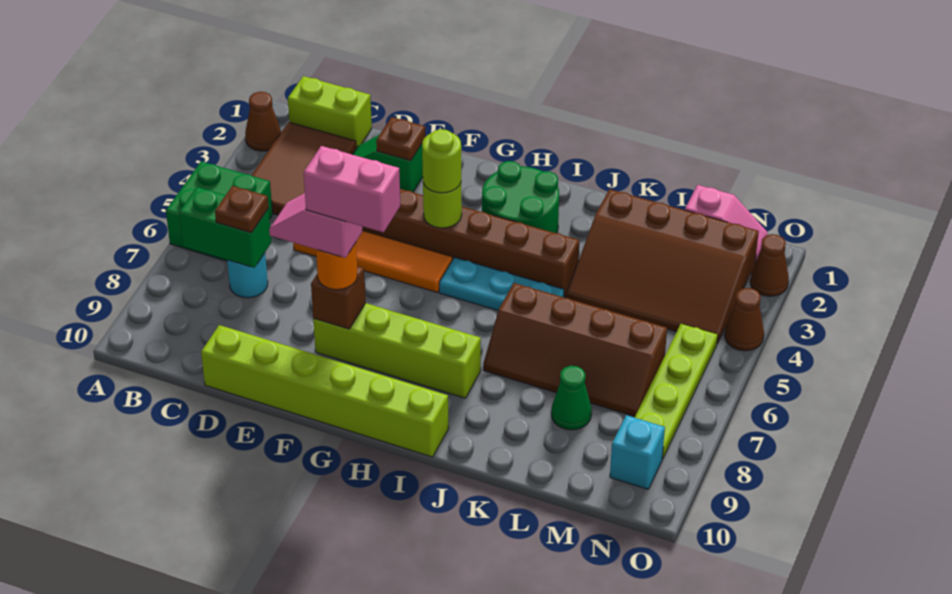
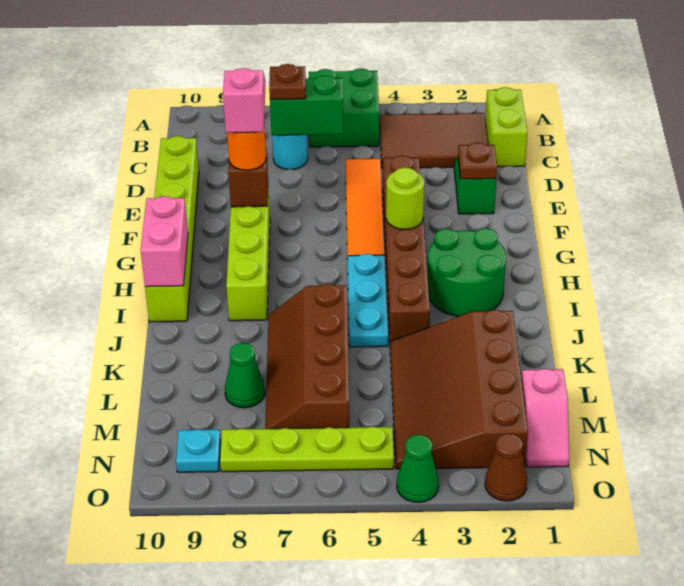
brown 1x1 cone [245,92,281,151] -> none
green 1x2 brick [179,187,271,268] -> green 1x2 brick turned to [270,76,343,135]
pink 1x2 brick [304,146,400,232] -> pink 1x2 brick moved to [141,196,188,287]
lime 1x1 round brick [422,129,461,193] -> none
cyan 1x1 brick [610,415,665,489] -> cyan 1x1 plate [176,429,221,472]
brown 1x1 cone [725,288,764,351] -> green 1x1 cone [397,435,439,502]

